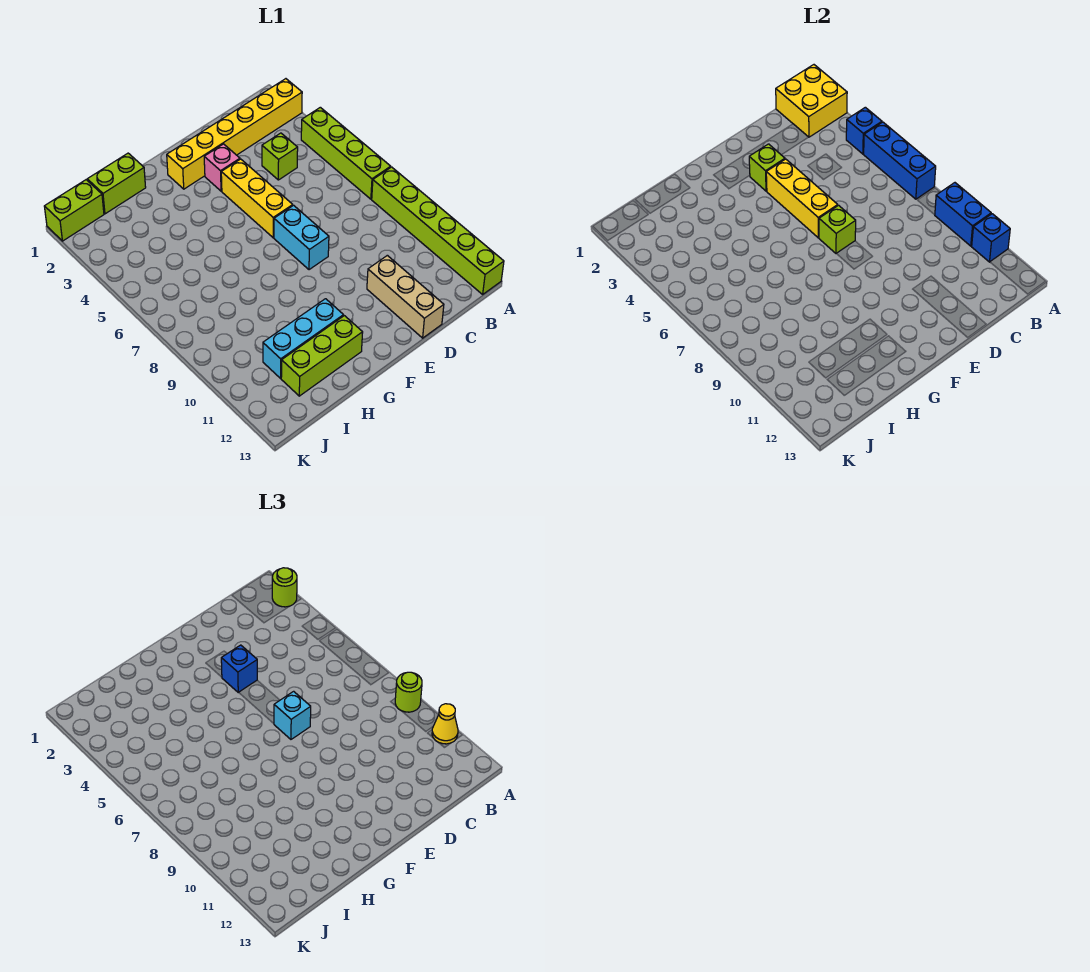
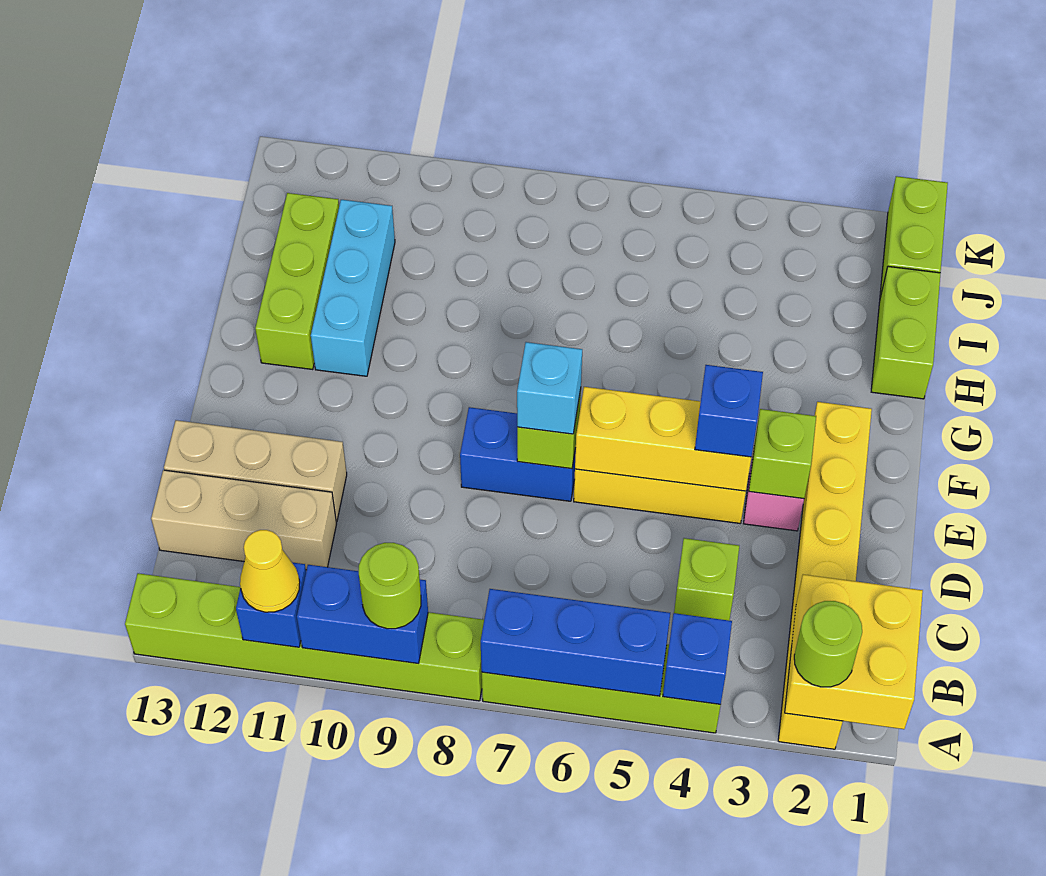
none -> tan 1x3 brick [151,470,336,570]
cyan 1x2 brick [274,205,329,270] -> blue 1x2 brick [460,407,576,501]

